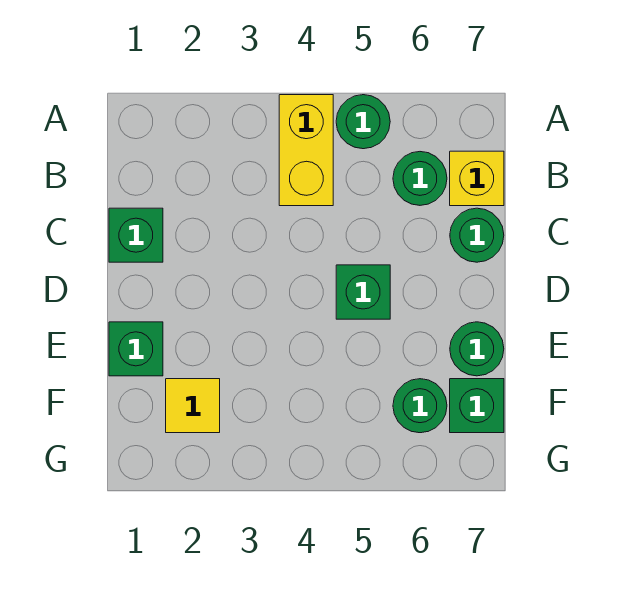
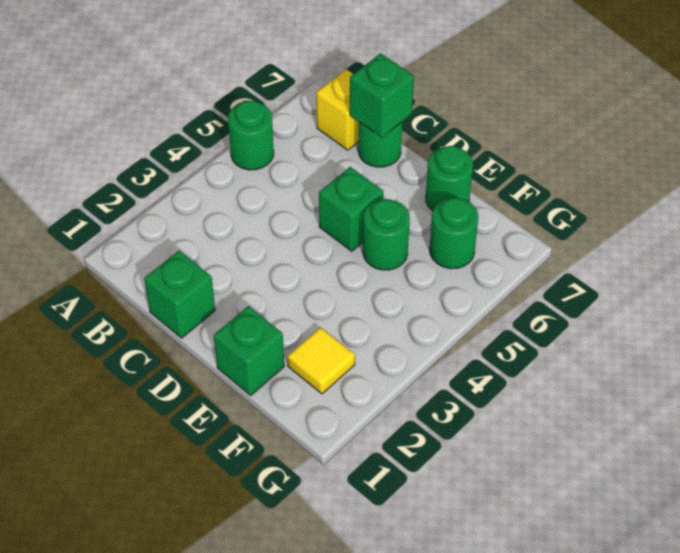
yellow 1x2 brick [279,95,333,206] -> none
green 1x1 round brick [393,152,447,205] -> green 1x1 round brick moved to [363,199,410,270]
green 1x1 brick [450,379,504,433] -> green 1x1 brick moved to [350,53,414,138]

